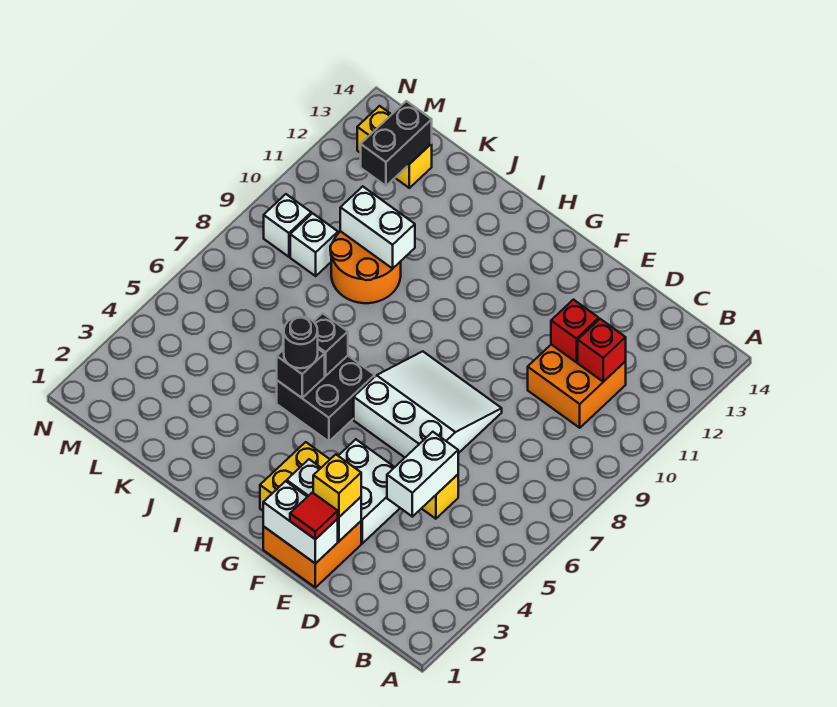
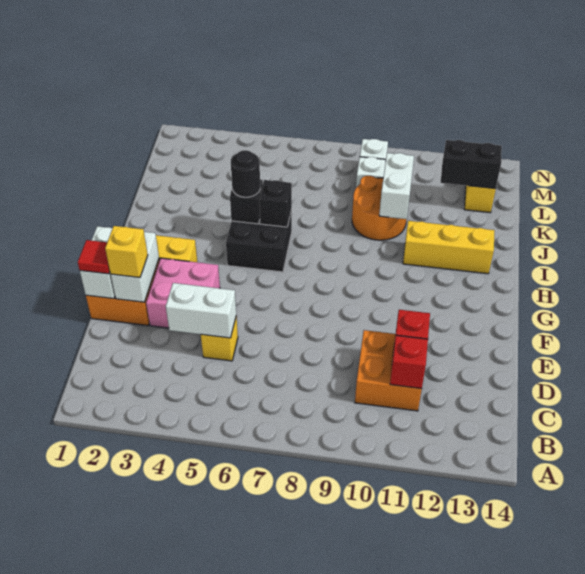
white 2x2 brick [338,439,400,543] -> pink 2x2 brick [146,258,220,328]
white 3x3 slope [354,351,502,457] -> none
none -> yellow 1x3 brick [403,221,495,274]

